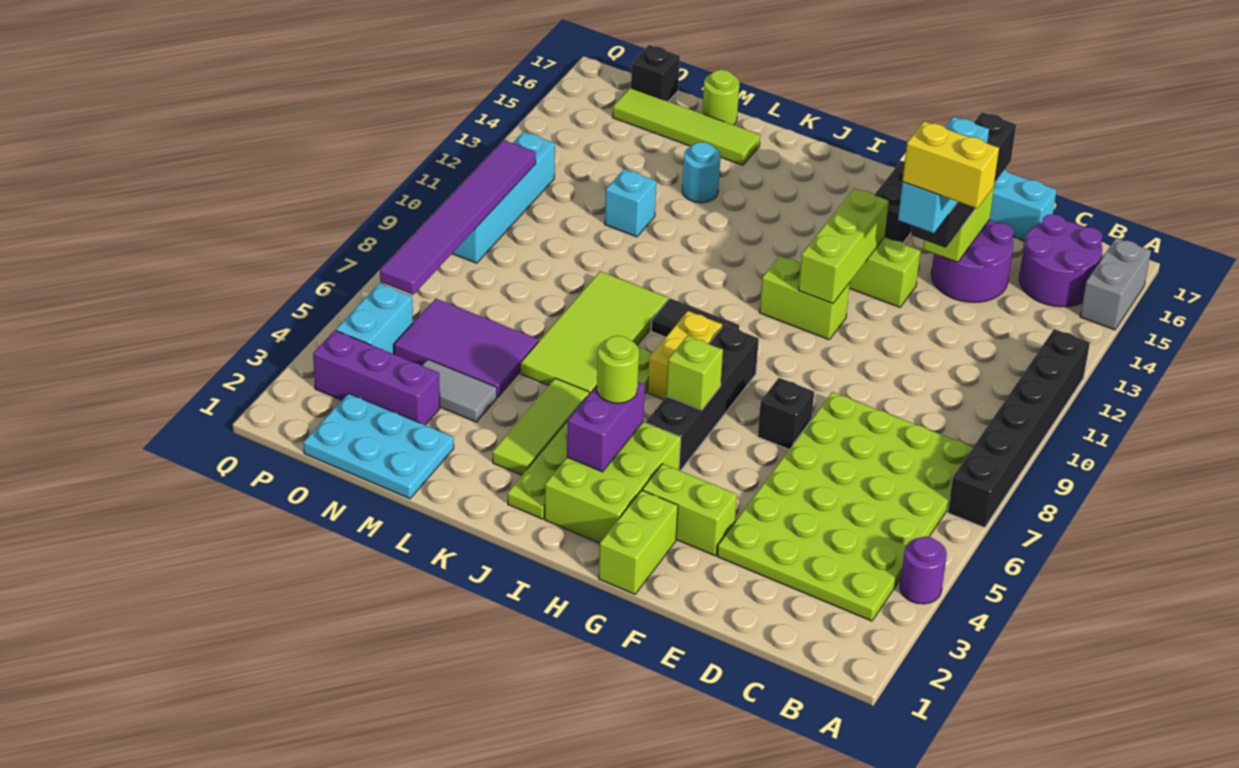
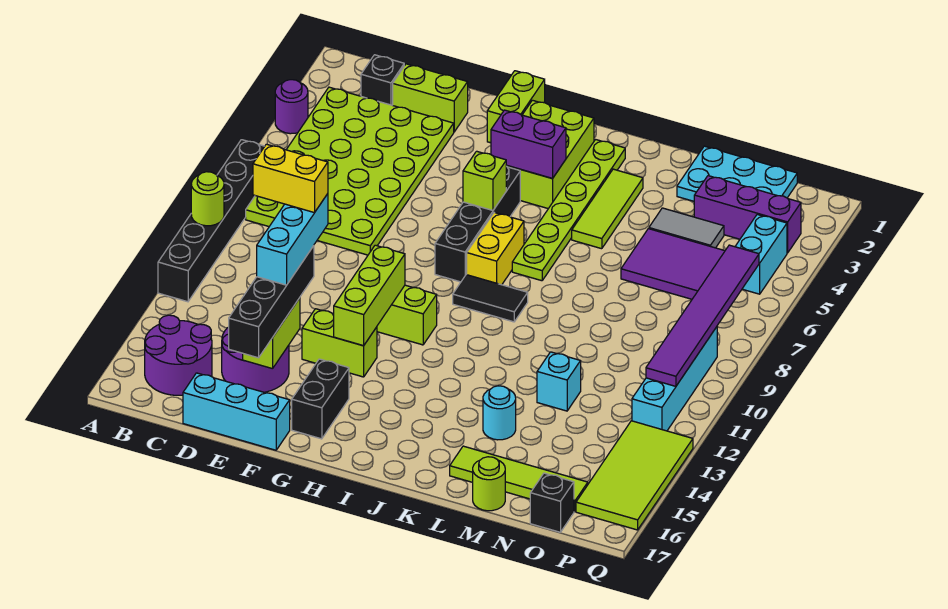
grey 1x2 brick [1080,238,1151,330] -> none
lime 1x2 brick [642,464,737,556] -> lime 1x2 brick moved to [393,64,468,132]
black 1x1 brick [758,378,814,449] -> black 1x1 brick moved to [361,55,404,105]
purple 1x2 brick [567,382,645,472] -> purple 1x2 brick turned to [491,110,566,178]
lime 1x1 round brick [597,336,639,403] -> lime 1x1 round brick moved to [191,172,224,226]
lime 2x4 tile [520,271,668,394] -> lime 2x4 tile moved to [576,421,693,530]

